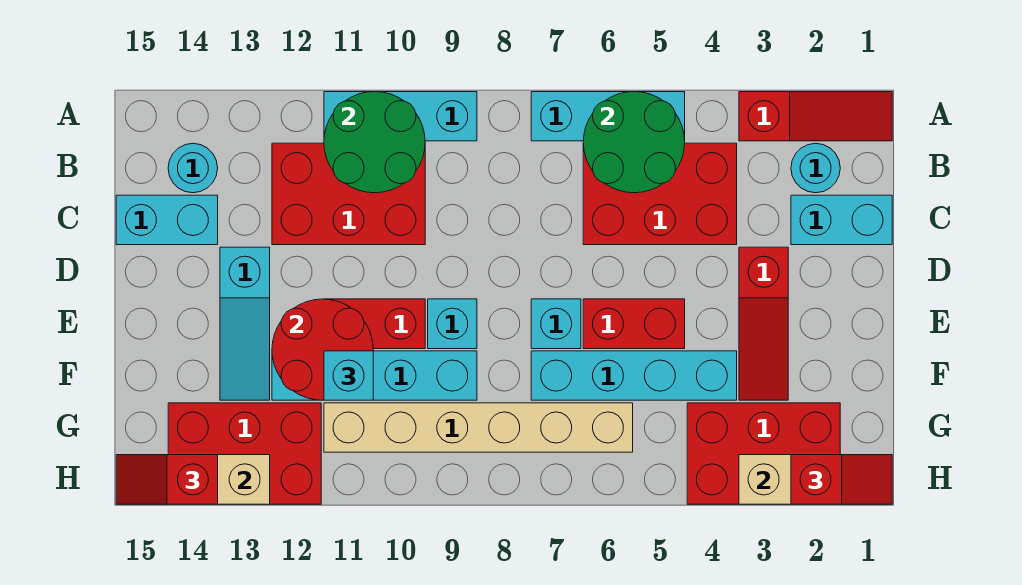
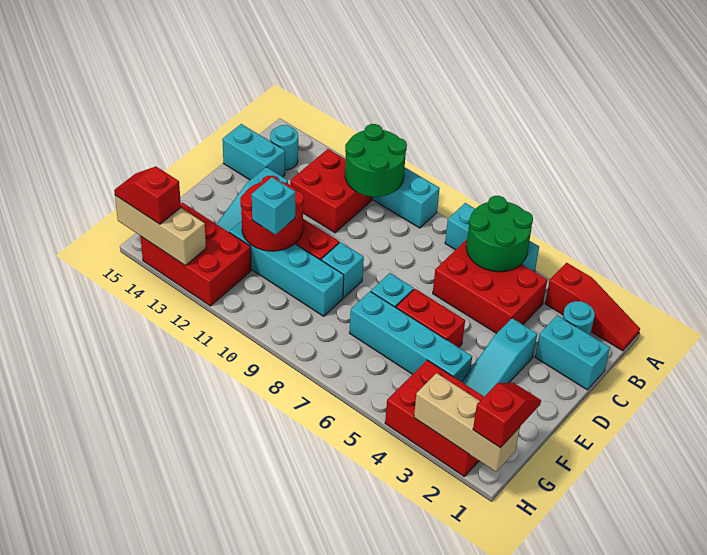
red 2x3 brick [272,143,425,245] -> red 2x2 brick [290,149,372,233]
red 1x3 slope [739,247,788,400] -> cyan 1x3 slope [462,318,537,397]
tan 1x6 brick [324,403,633,452] -> none
red 1x2 slope [791,455,892,504] -> red 1x2 slope turned to [473,383,541,448]

